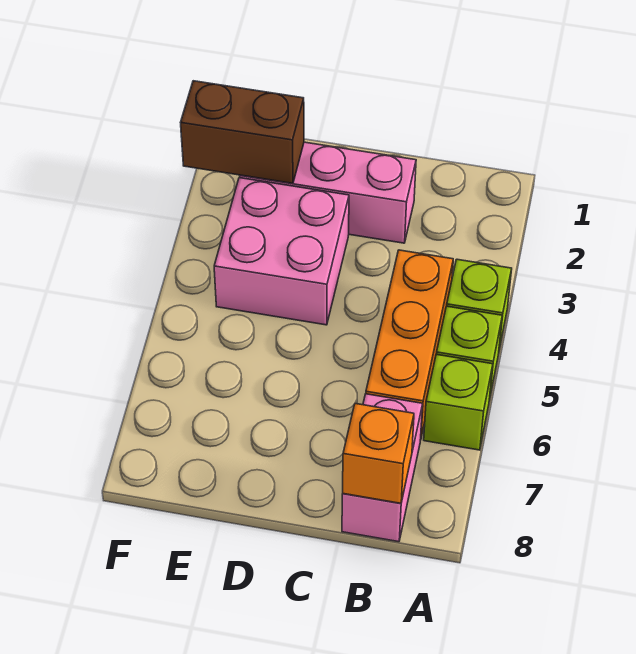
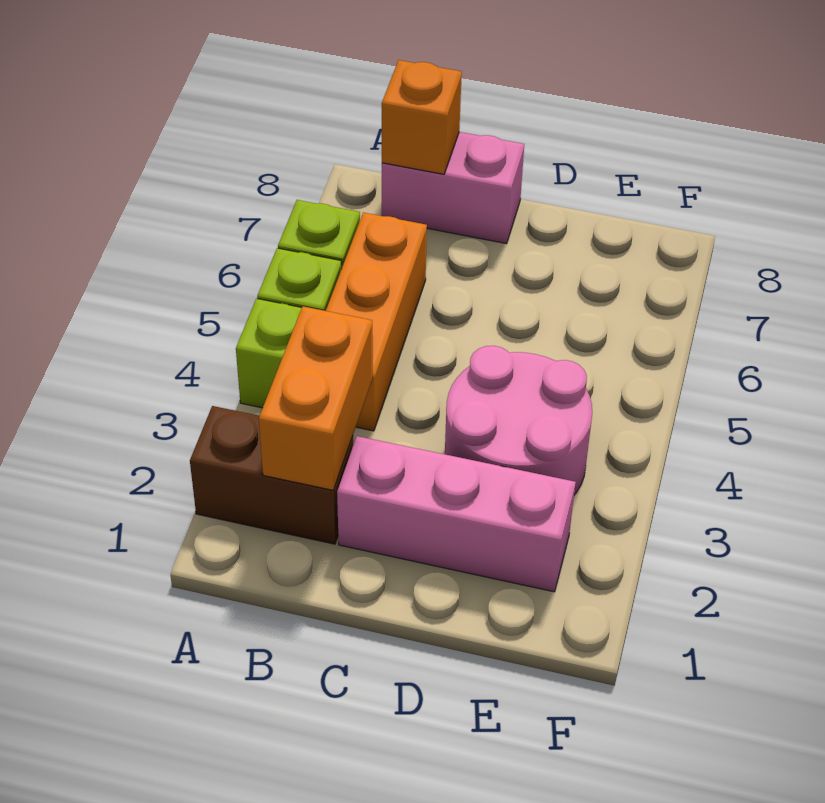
none -> orange 1x2 brick [259,306,373,490]
pink 1x2 brick [342,394,423,542] -> pink 1x2 brick turned to [382,132,524,244]
pink 2x2 brick [214,178,349,325] -> pink 2x2 round brick [445,346,592,495]
brown 1x2 brick [181,81,304,183] -> brown 1x2 brick moved to [190,406,353,544]

